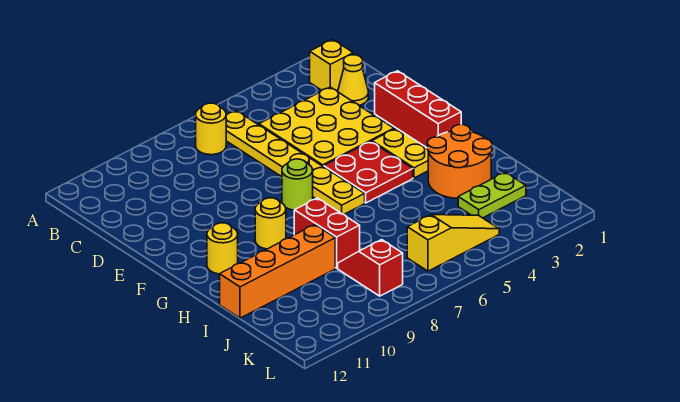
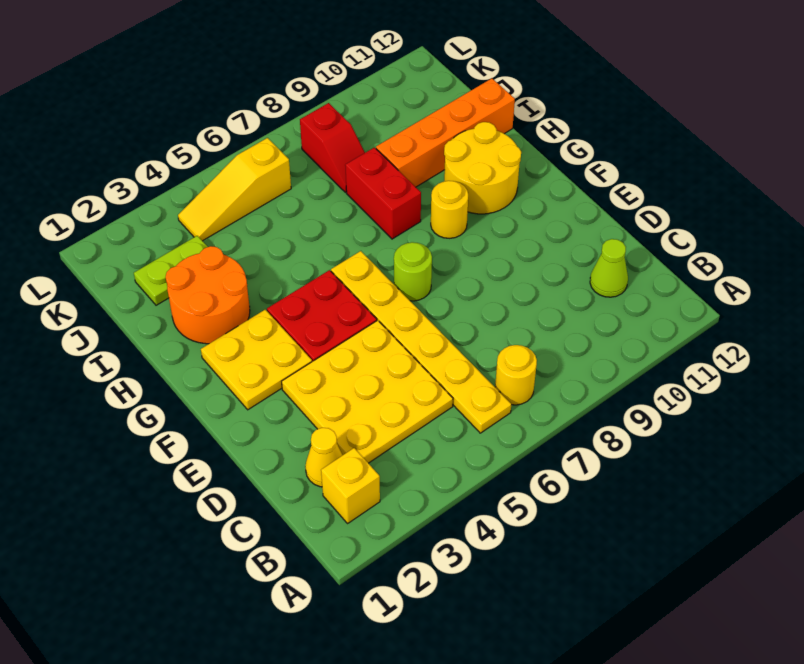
none -> lime 1x1 cone [590,239,628,297]
red 1x3 brick [375,71,461,148] -> none
yellow 1x1 round brick [207,223,238,274] -> yellow 2x2 round brick [444,122,521,214]

